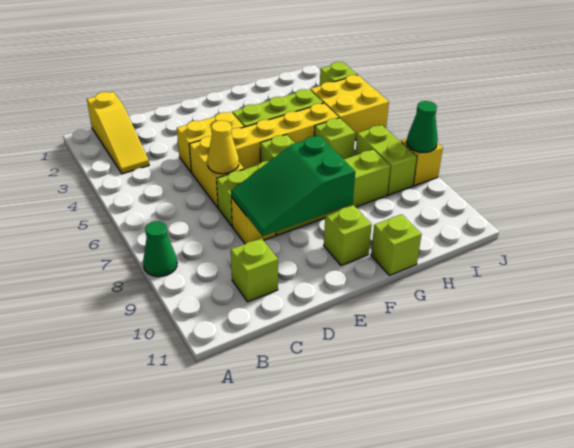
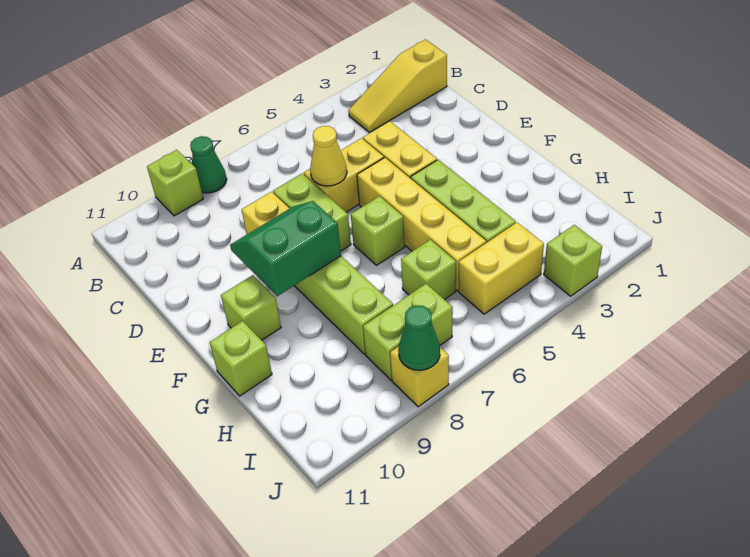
lime 1x1 brick [231,238,278,302] -> lime 1x1 brick moved to [147,150,203,216]
green 2x3 slope [231,136,355,236] -> green 2x2 slope [230,201,341,296]
yellow 2x2 brick [310,75,389,141] -> yellow 1x2 brick [458,222,544,314]

